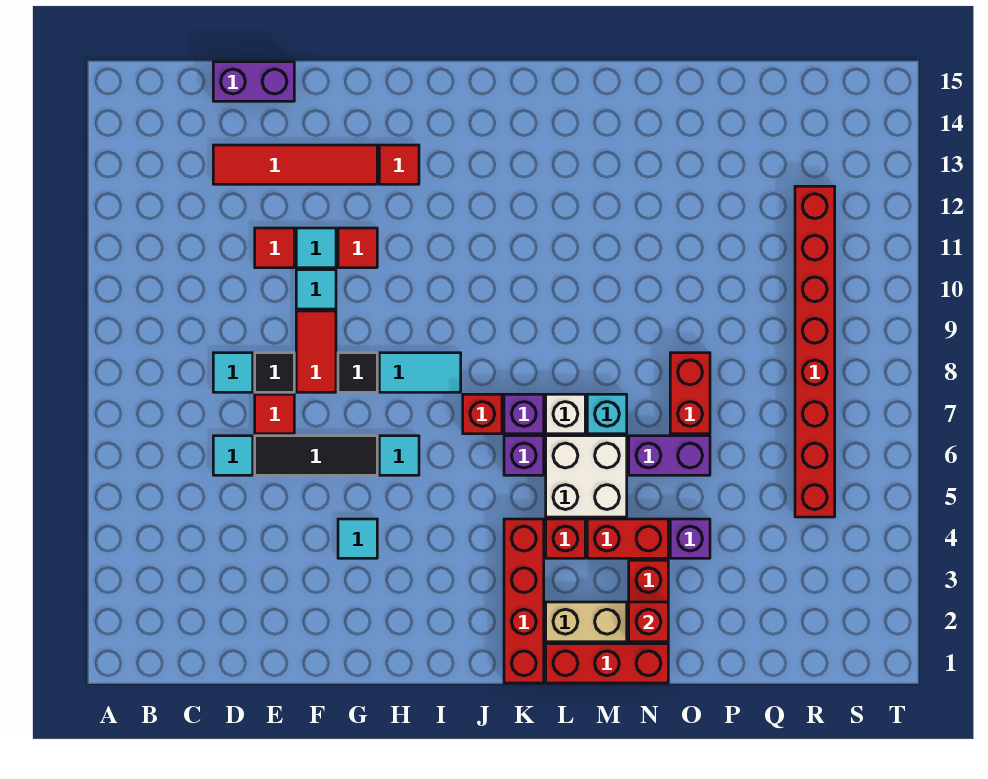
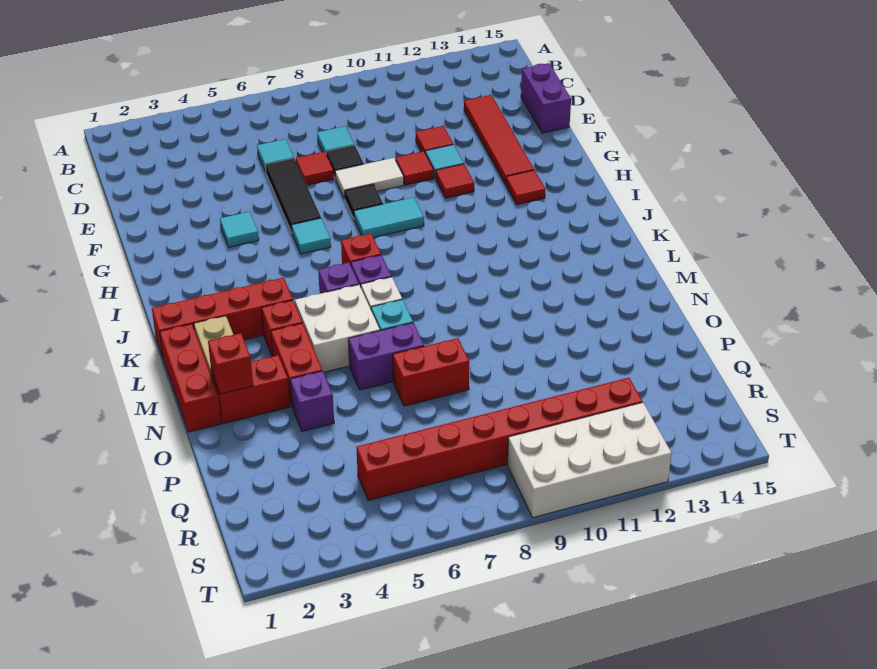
red 1x2 tile [296,311,336,392] -> white 1x2 tile [335,158,404,199]
cyan 1x1 tile [296,270,336,309] -> red 1x1 tile [396,151,434,185]
cyan 1x2 tile [379,353,461,392] -> cyan 1x2 tile turned to [354,197,424,237]
purple 1x2 brick [629,436,710,475] -> purple 1x2 brick turned to [348,323,424,390]
none -> white 2x4 brick [507,403,672,518]

